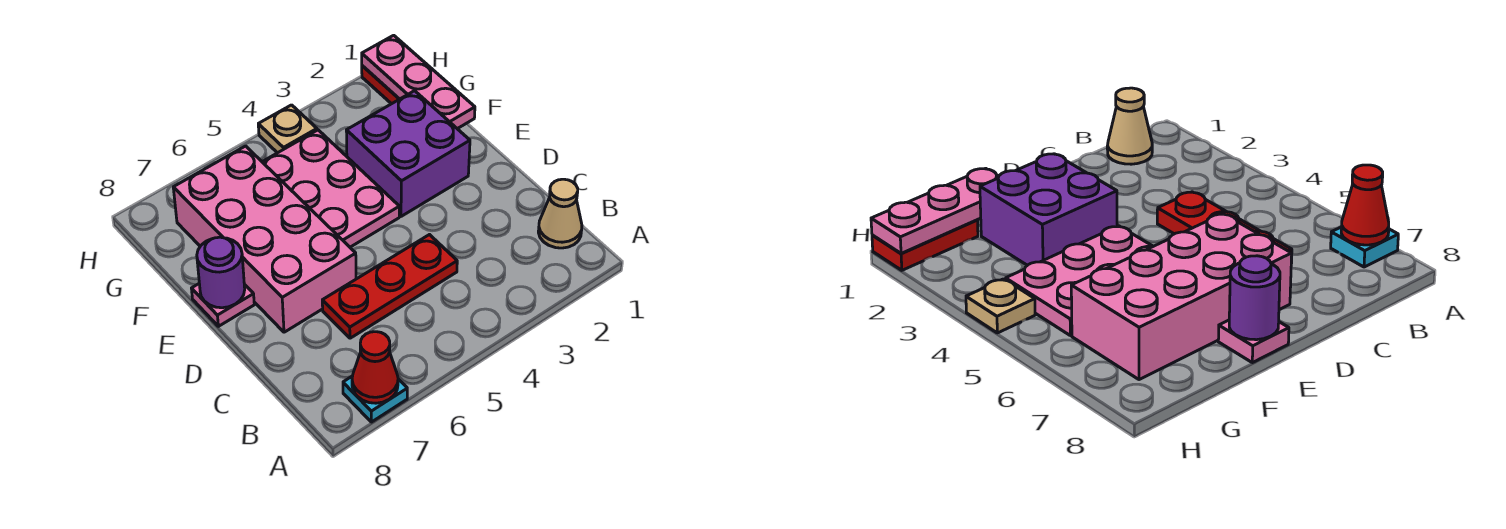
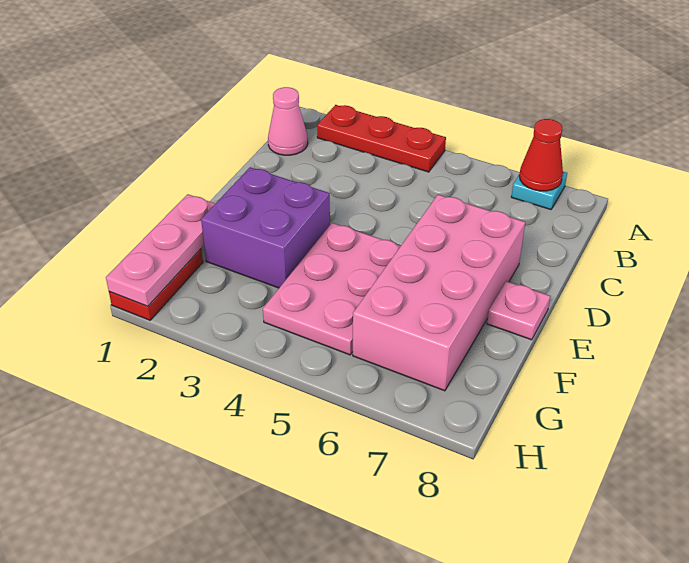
tan 1x1 cone [538,179,582,248] -> pink 1x1 cone [268,87,308,155]
red 1x3 plate [322,235,457,338] -> red 1x3 plate moved to [317,105,446,172]
purple 1x1 round brick [197,237,245,308] -> none
tan 1x1 plate [258,105,317,153] -> none

